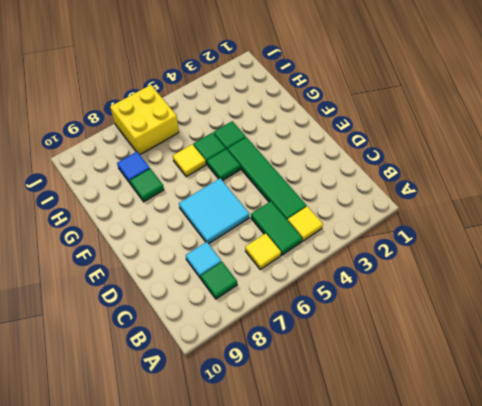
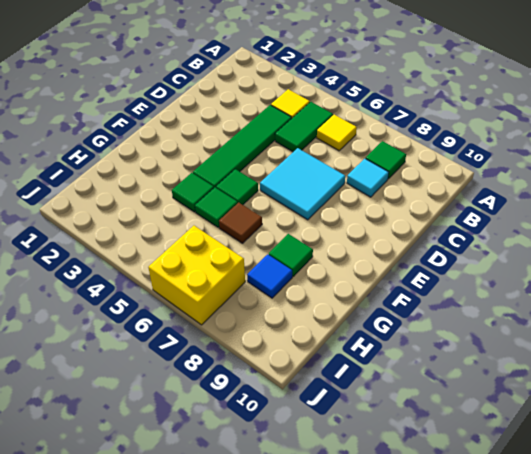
yellow 1x1 tile [173,145,206,177] -> brown 1x1 tile [219,202,262,243]

